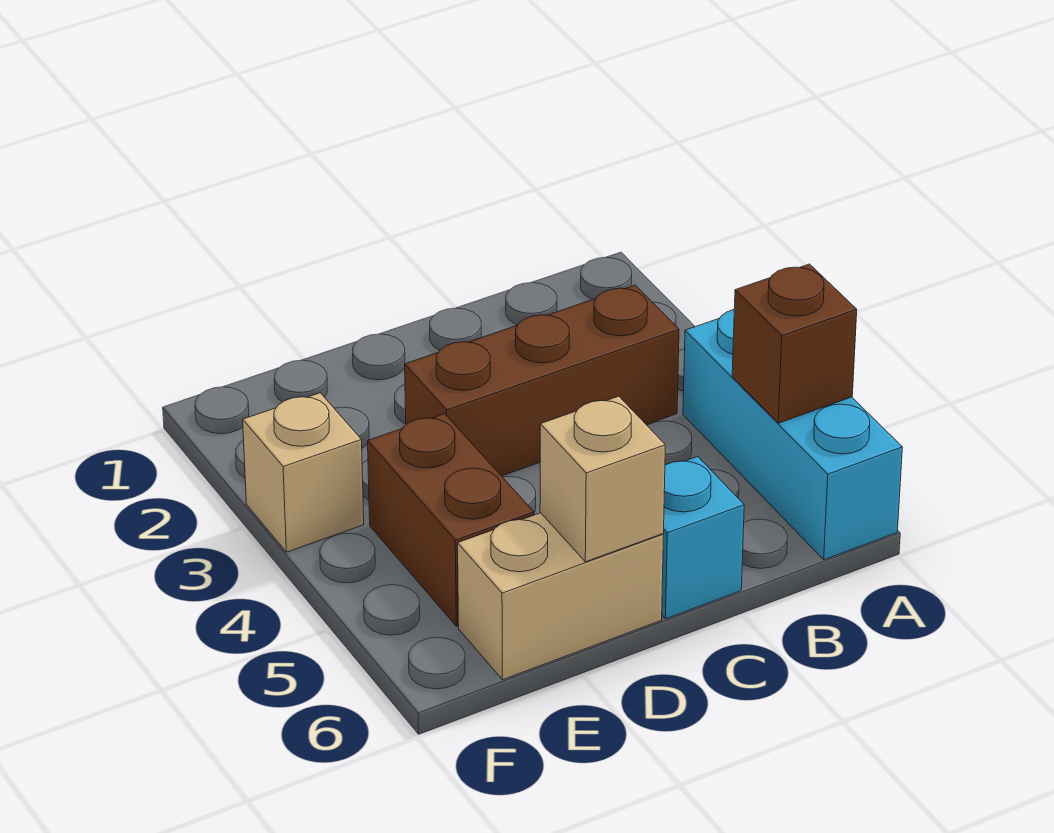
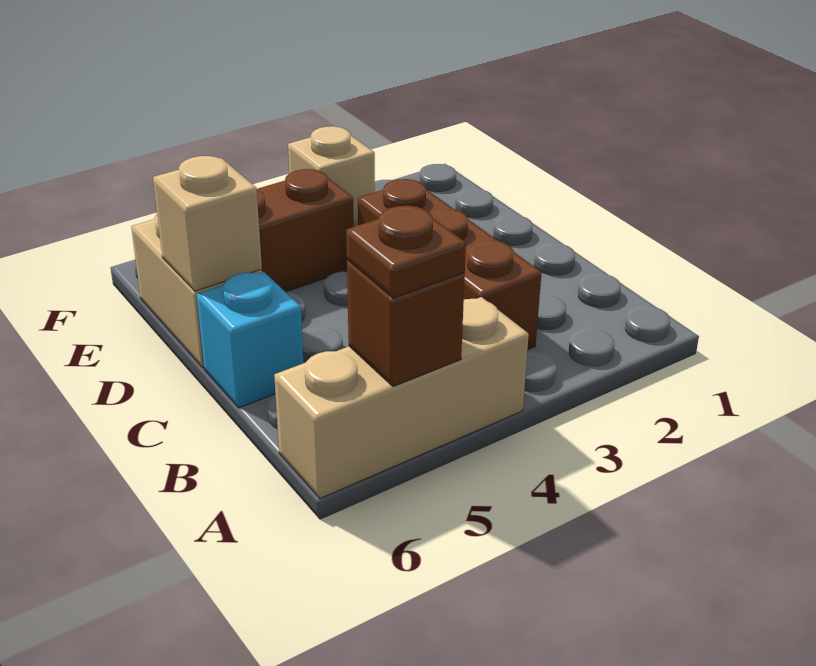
cyan 1x3 brick [683,310,902,560] -> tan 1x3 brick [274,297,529,498]
none -> brown 1x1 plate [346,206,466,298]

